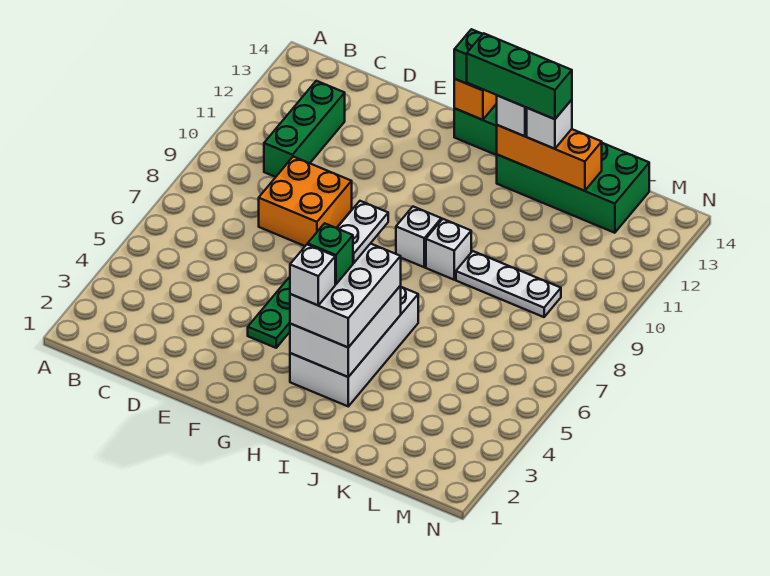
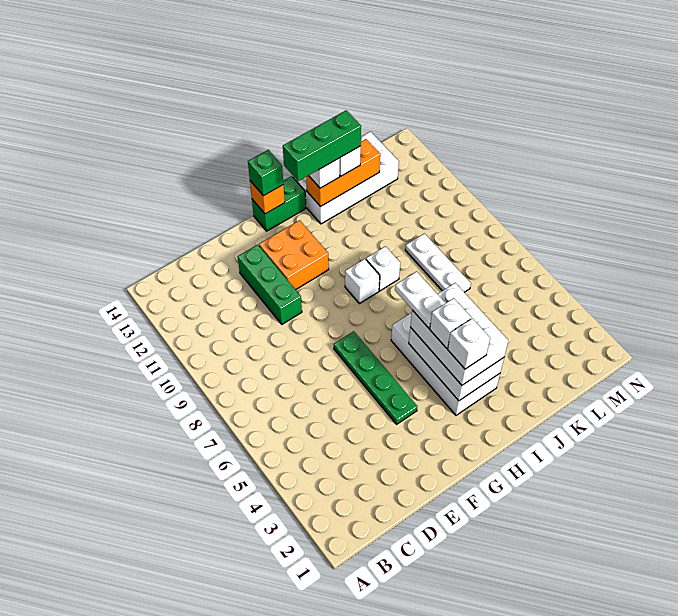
green 1x3 brick [264,81,345,177] -> green 1x3 brick moved to [238,245,302,324]
orange 2x2 brick [259,157,352,246] -> orange 2x2 brick moved to [259,220,329,290]
green 1x1 brick [308,223,353,284] -> white 1x1 brick [430,298,471,348]
green 2x4 brick [497,143,649,233] -> white 2x4 brick [293,132,399,224]
white 1x3 plate [456,251,561,317] -> white 1x3 plate turned to [405,234,471,292]

